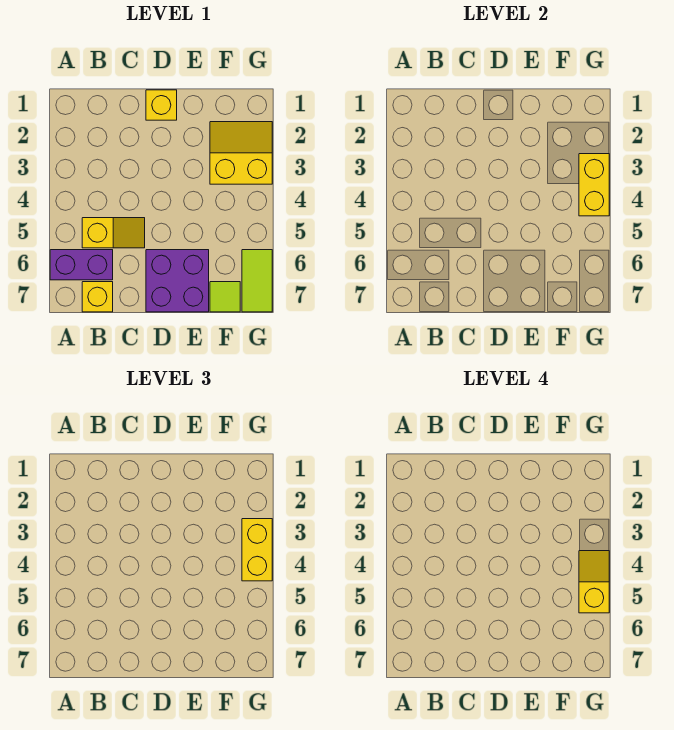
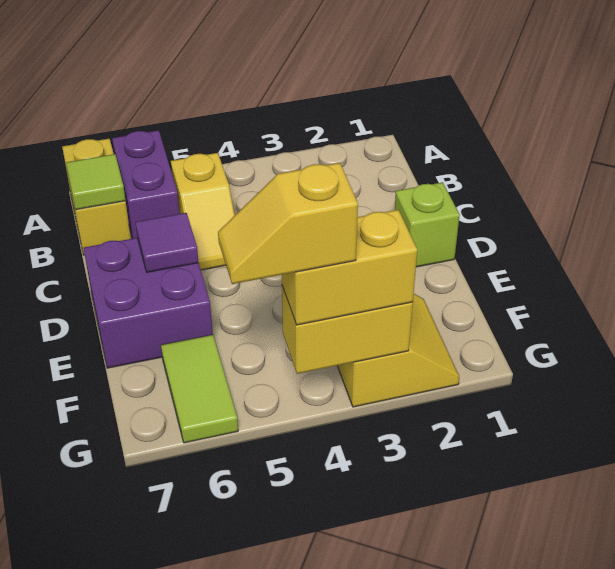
yellow 1x1 brick [82,282,113,312] -> yellow 1x2 brick [62,139,131,255]
yellow 1x1 brick [146,90,177,120] -> lime 1x1 brick [395,182,460,267]
none -> purple 1x1 tile [135,213,199,272]
lime 1x1 tile [210,282,240,312] -> lime 1x1 tile moved to [66,154,126,210]
yellow 1x2 slope [579,551,609,613] -> yellow 1x2 slope turned to [218,163,358,284]
lime 1x2 tile [242,250,272,312] -> lime 1x2 tile turned to [161,335,238,443]

